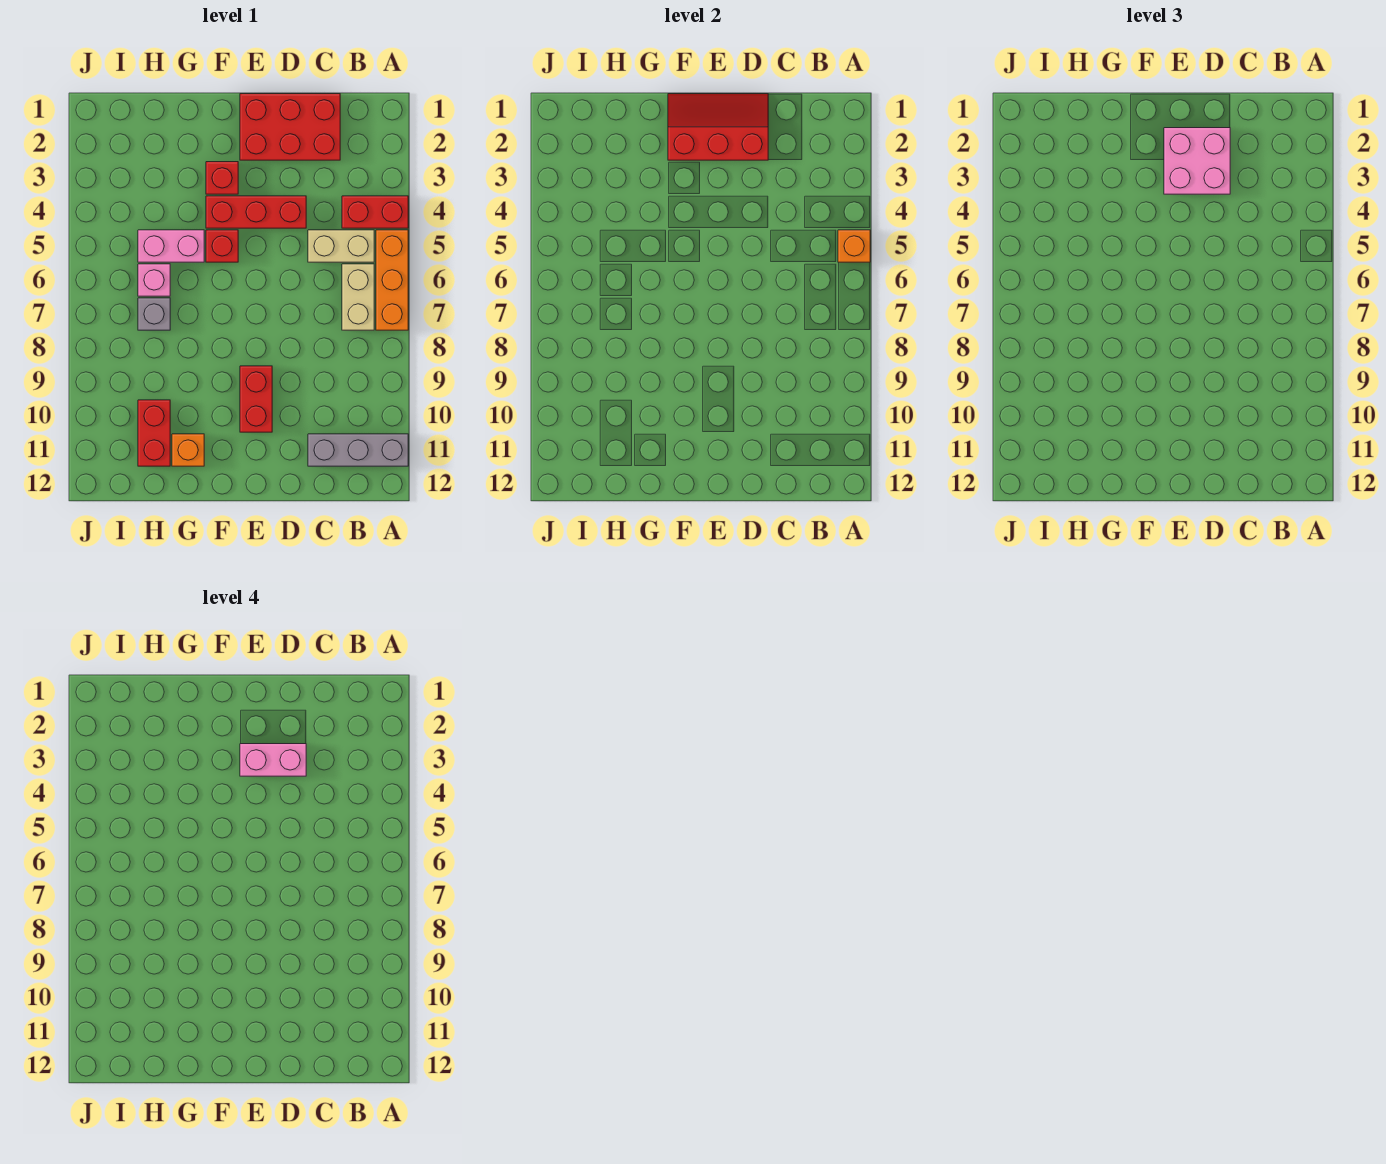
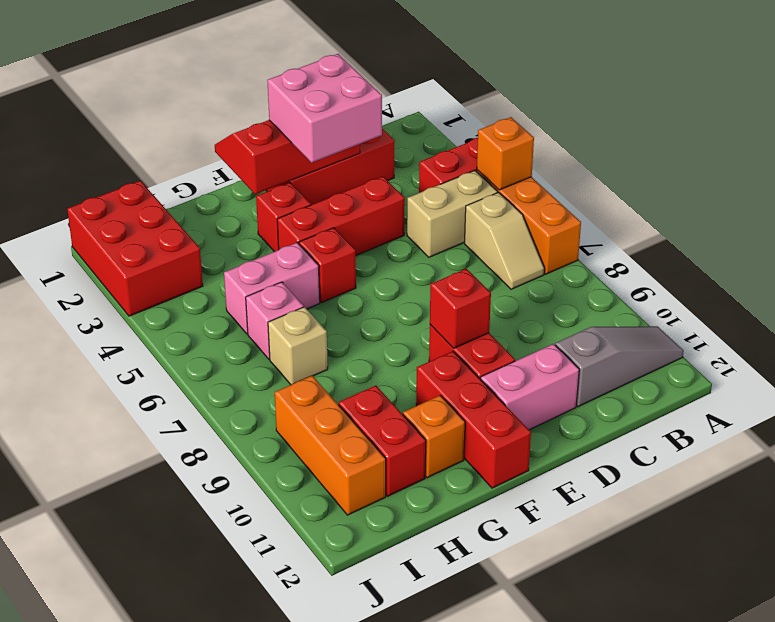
grey 1x3 brick [308,434,408,466] -> grey 1x3 slope [555,326,684,407]
tan 1x2 brick [342,264,374,330] -> tan 1x2 slope [465,192,544,289]
pink 1x2 brick [240,744,306,776] -> pink 1x2 brick moved to [480,344,579,430]
none -> red 1x1 brick [430,269,491,348]
none -> red 1x3 brick [416,351,531,488]
grey 1x1 brick [138,298,170,330] -> tan 1x1 brick [268,307,328,385]
none -> red 2x3 brick [67,181,203,316]
none -> orange 1x3 brick [275,376,386,515]

